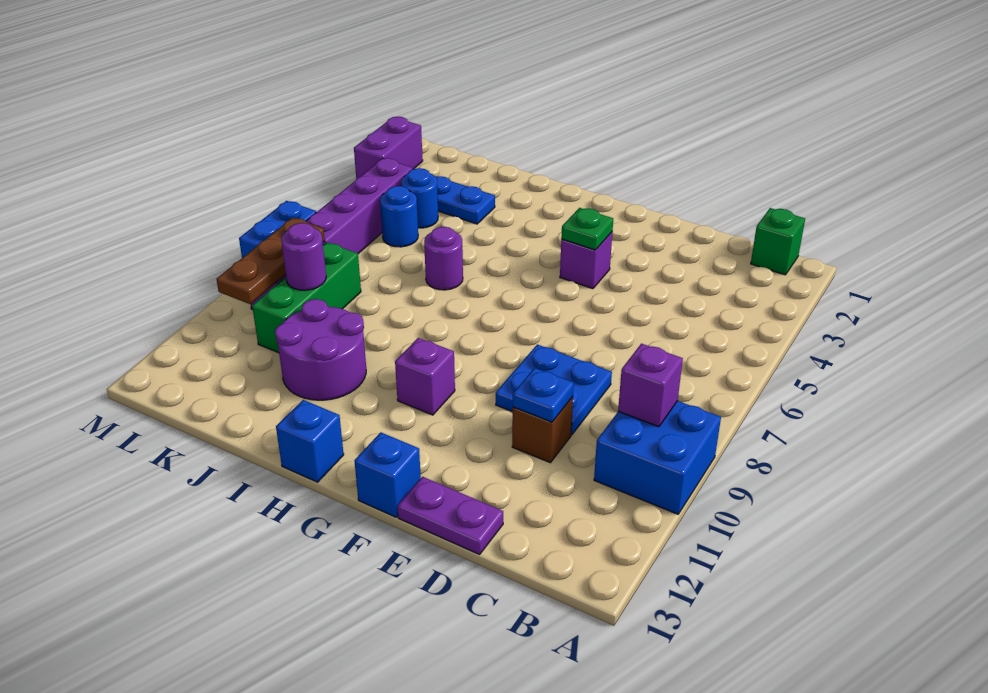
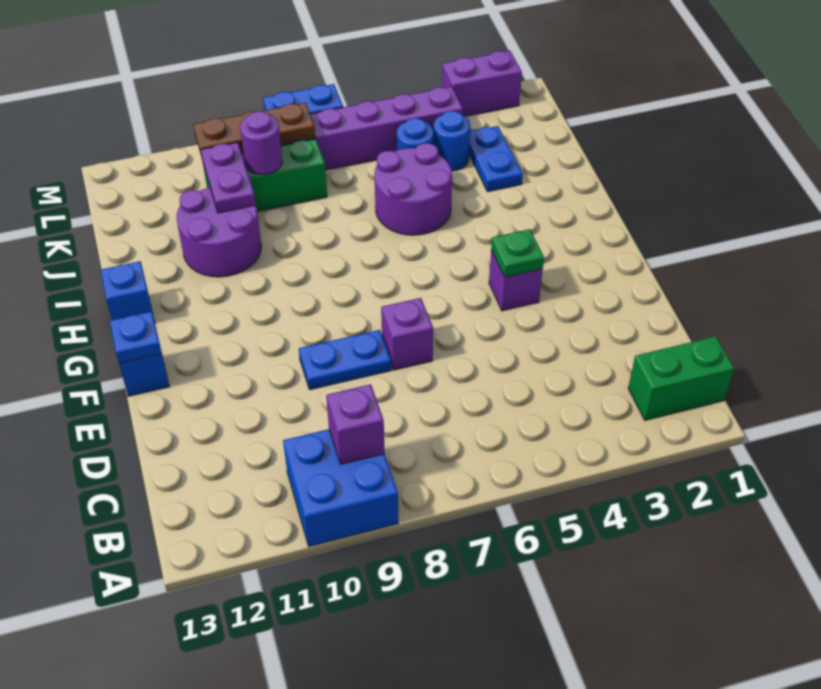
green 1x1 brick [751,208,805,275] -> green 1x2 brick [628,336,734,420]
blue 2x2 plate [496,344,612,435] -> blue 1x2 plate [299,330,391,390]
brown 1x1 brick [512,397,573,463] -> none
blue 1x1 plate [513,368,574,422] -> blue 1x1 plate moved to [110,311,162,363]
purple 1x2 plate [397,477,503,555] -> purple 1x2 plate moved to [201,142,256,213]
purple 1x1 brick [395,338,455,415] -> purple 1x1 brick moved to [381,298,433,370]
purple 1x1 round brick [424,227,463,290] -> purple 2x2 round brick [374,143,452,235]

